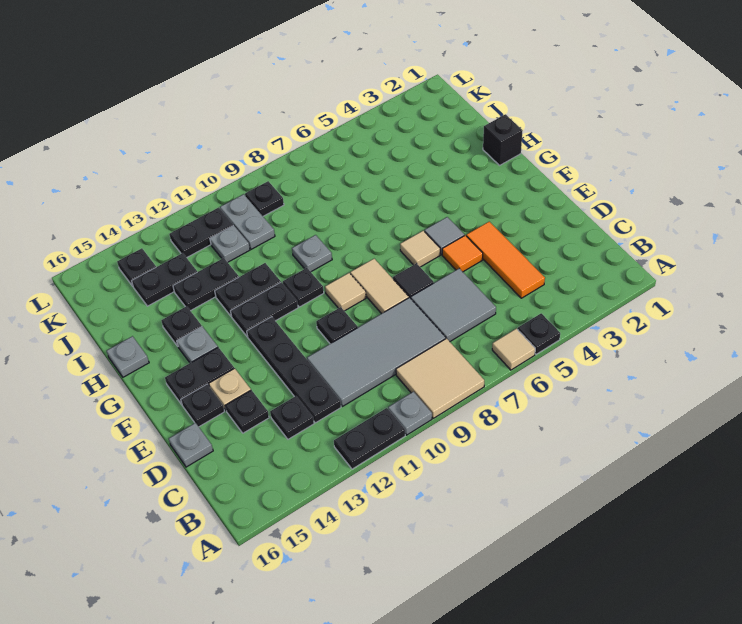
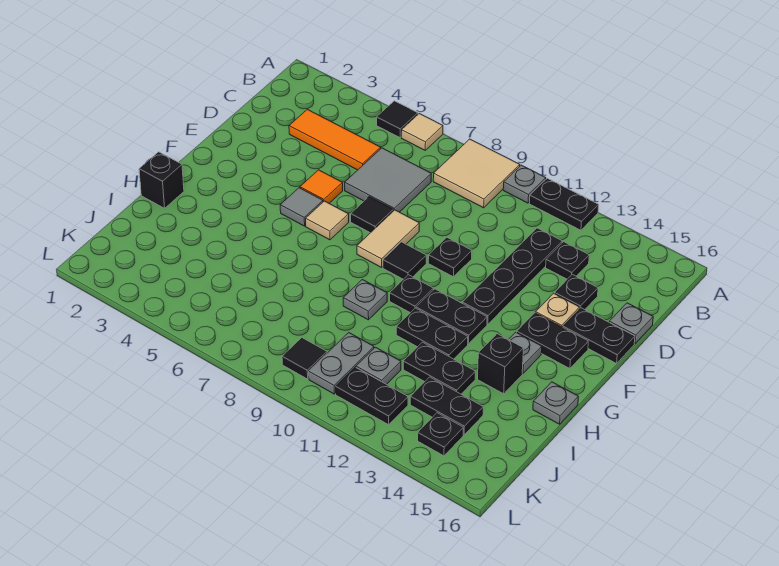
black 1x1 plate [518,313,560,354] -> black 1x1 tile [377,101,418,137]
orange 1x3 tile [466,222,545,298] -> orange 1x3 tile turned to [289,109,381,170]
grey 2x4 tile [307,298,446,406] -> none
black 1x1 plate [181,384,225,427] -> black 1x2 plate [563,308,635,363]
tan 1x1 tile [325,273,366,311] -> black 1x1 tile [383,242,426,279]
black 1x1 plate [161,306,202,346] -> black 1x1 brick [478,334,523,394]
black 1x1 plate [245,181,284,216] -> black 1x1 tile [282,338,327,379]

